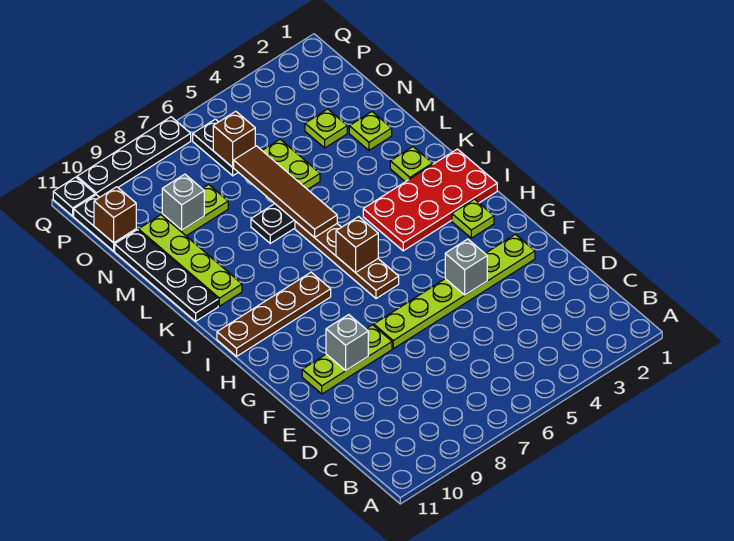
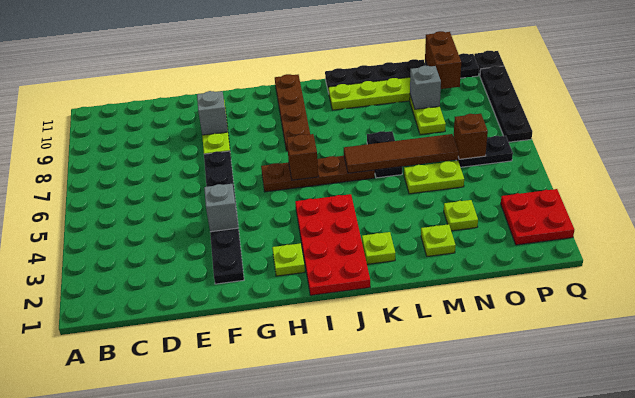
lime 1x6 plate [374,234,535,349] -> black 1x6 plate [204,151,244,284]
brown 1x1 brick [94,187,136,243] -> brown 1x2 brick [425,31,461,89]
none -> red 2x2 plate [501,189,574,245]

